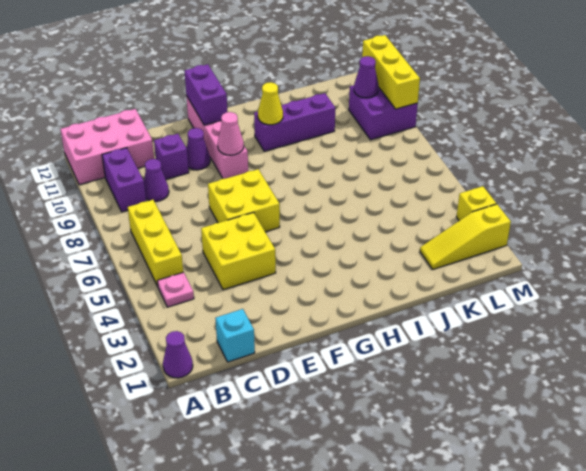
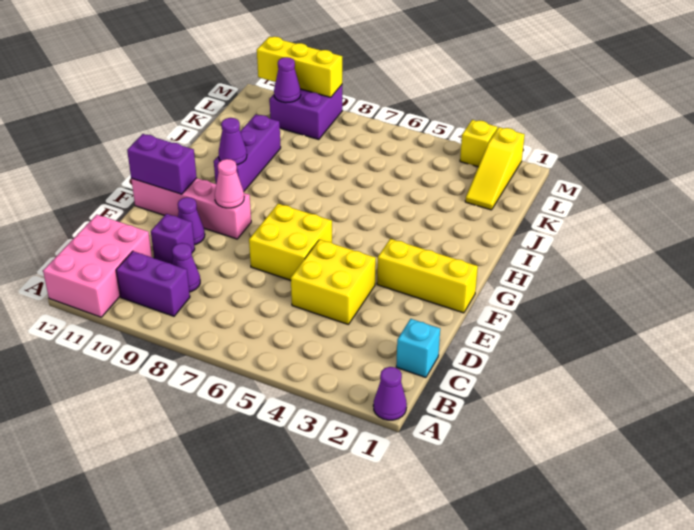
pink 1x1 plate [157,272,194,307] -> none
yellow 1x3 brick [128,200,183,286] -> yellow 1x3 brick moved to [377,239,478,313]
yellow 1x1 cone [258,82,283,125] -> purple 1x1 cone [219,118,247,165]

